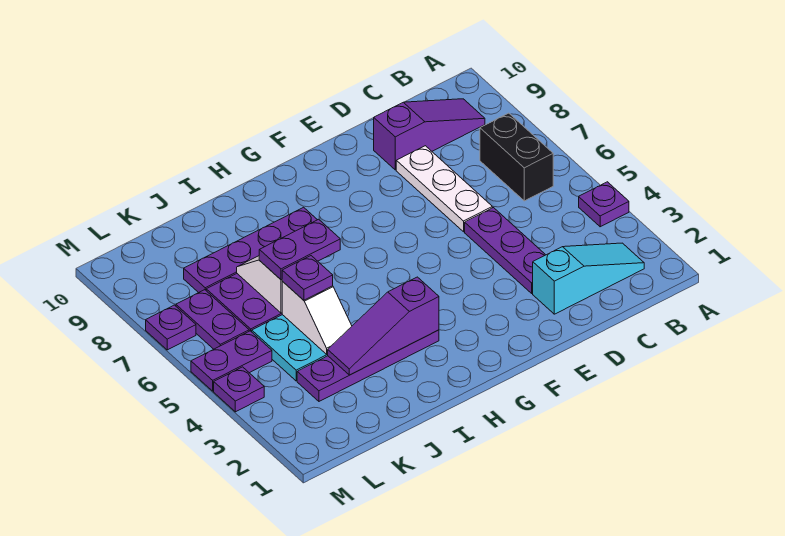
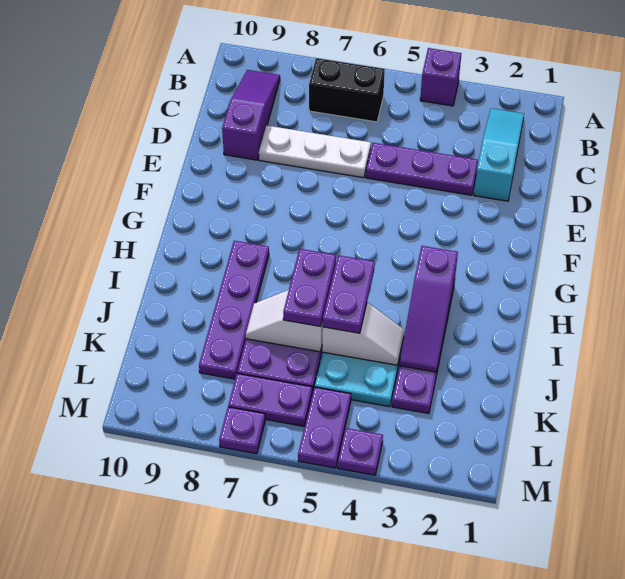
purple 1x1 plate [579,182,629,227] -> purple 1x1 brick [420,48,462,106]
purple 1x1 plate [282,256,333,300] -> purple 1x2 plate [323,255,375,333]

